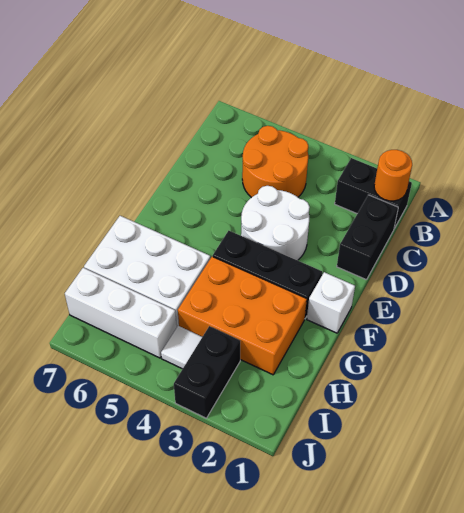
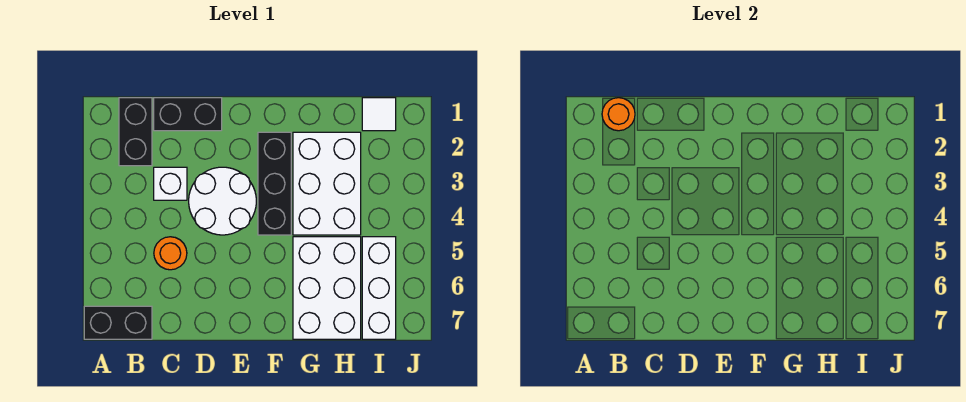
orange 2x2 round brick [242,126,308,198] -> orange 1x1 round brick [154,237,187,270]
white 1x1 brick [307,272,355,333] -> white 1x1 brick moved to [154,167,187,200]
orange 2x3 brick [178,257,307,375] -> white 2x3 brick [293,132,361,235]
black 1x2 brick [174,326,240,418] -> black 1x2 brick moved to [84,306,152,339]
white 1x1 tile [161,326,202,369] -> white 1x1 tile moved to [362,98,396,131]

